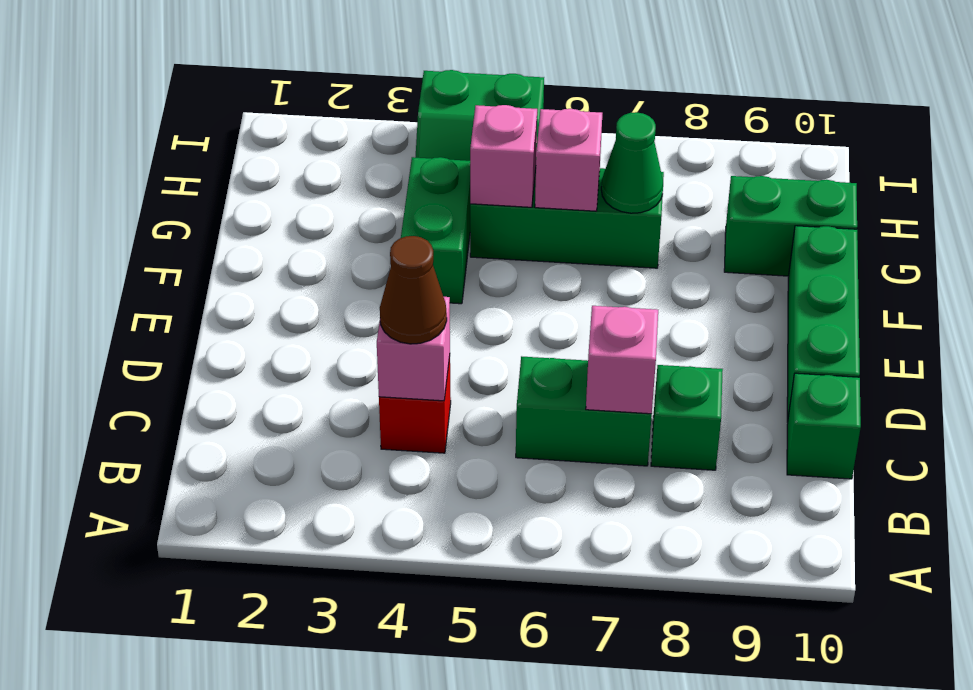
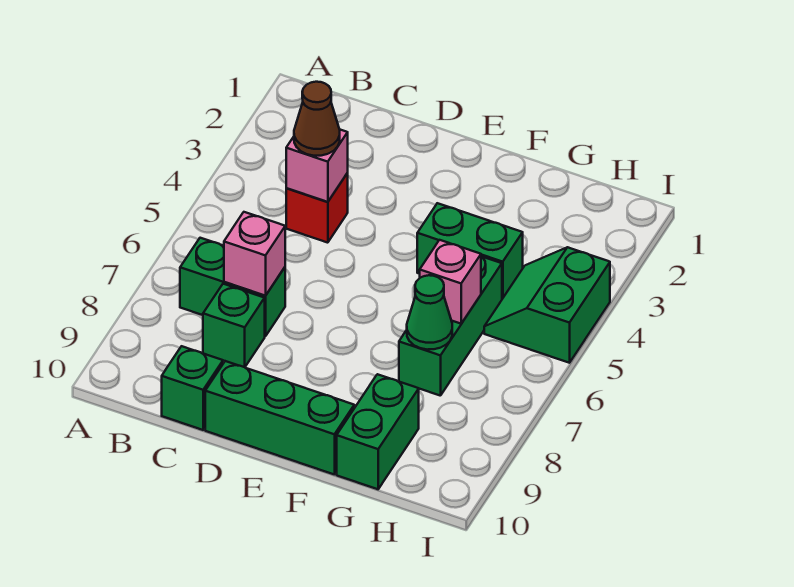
green 1x2 brick [516,356,652,466] -> green 1x2 brick turned to [180,238,285,336]
pink 1x1 brick [470,105,537,207] -> none

